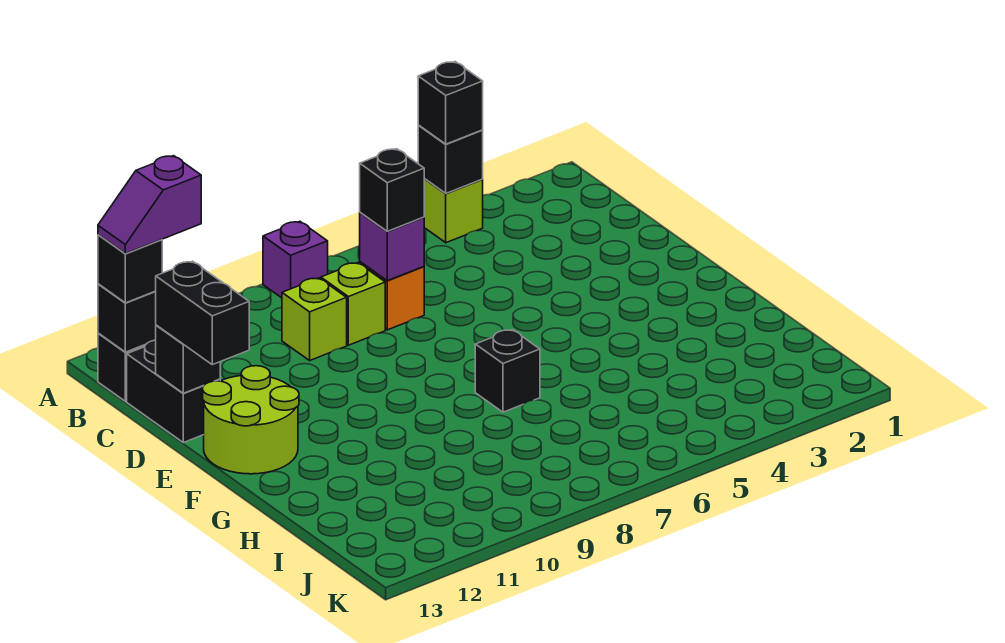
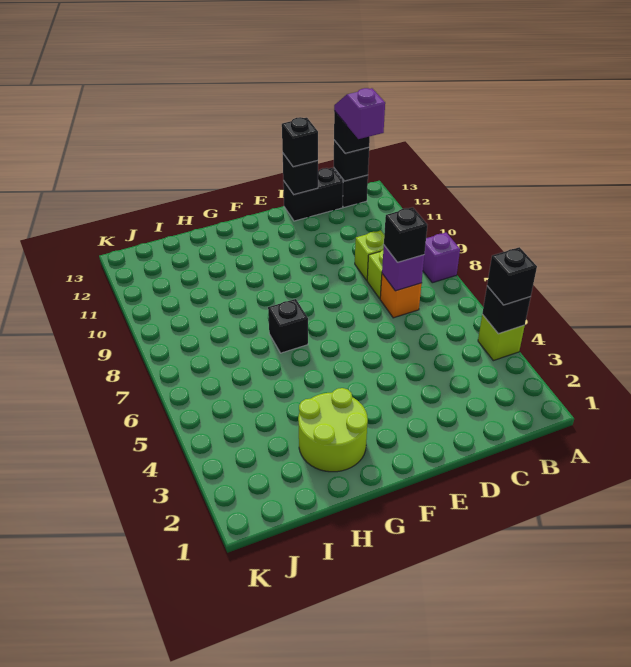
black 1x2 brick [155,261,249,365] -> black 1x1 brick [282,117,318,167]
lime 2x2 round brick [203,366,299,474] -> lime 2x2 round brick moved to [298,388,368,472]

